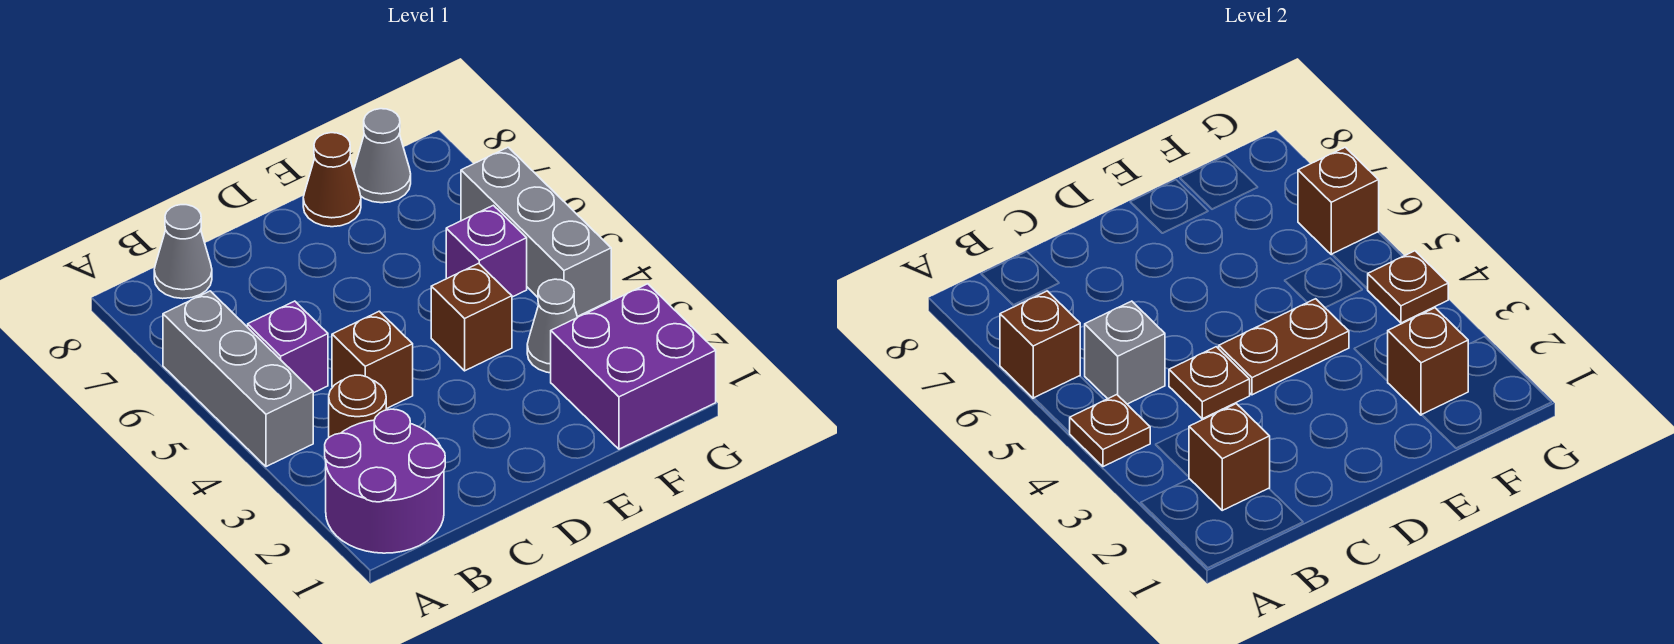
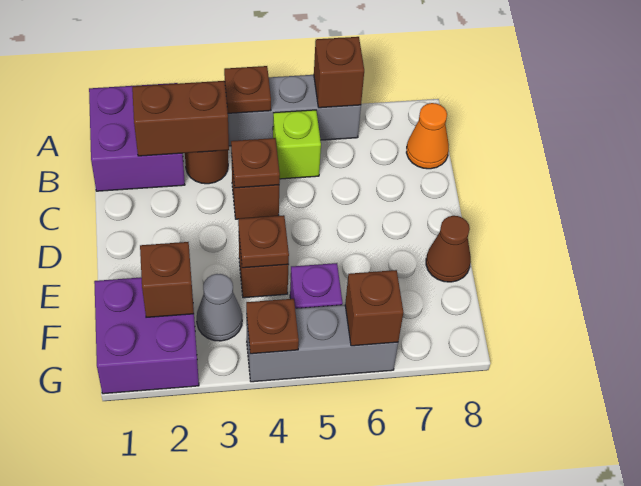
purple 2x2 round brick [325,409,445,553] -> purple 2x2 brick [89,83,185,191]
brown 1x1 brick [1189,404,1270,510] -> brown 1x2 brick [132,81,229,156]
purple 1x1 brick [248,301,328,393] -> lime 1x1 brick [273,110,321,179]
grey 1x1 brick [1085,301,1165,404] -> none
grey 1x1 cone [154,205,212,299] -> orange 1x1 cone [406,103,449,169]
brown 1x2 plate [1219,299,1349,395] -> brown 1x1 plate [238,215,289,268]
grey 1x1 cone [354,109,411,203] -> none

